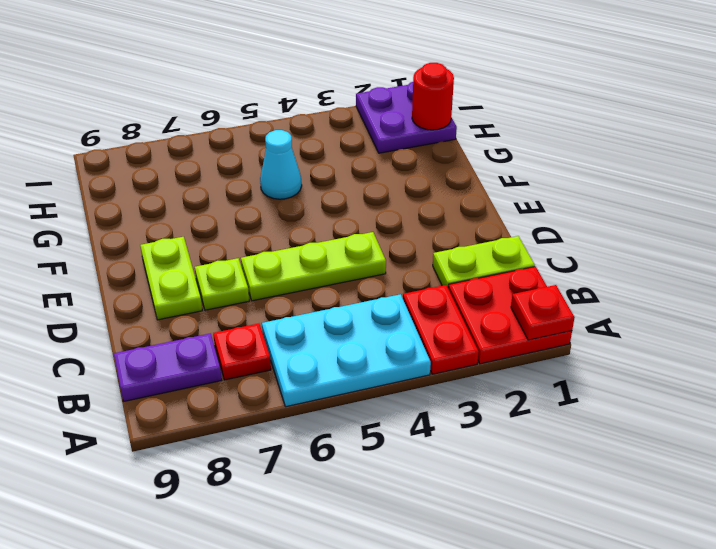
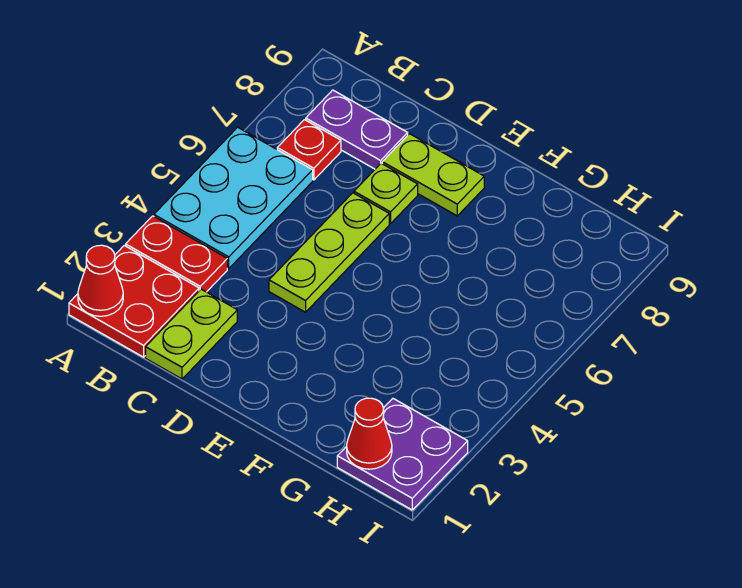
red 1x1 plate [511,285,575,340] -> red 1x1 cone [78,245,123,316]
purple 1x2 plate [114,333,222,401] -> purple 1x2 plate turned to [306,90,408,169]
cyan 1x1 cone [260,130,302,199] -> none
red 1x1 round brick [412,63,454,130] -> red 1x1 cone [347,398,392,469]

